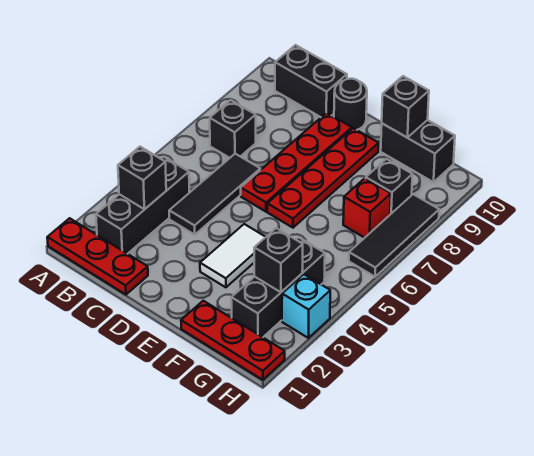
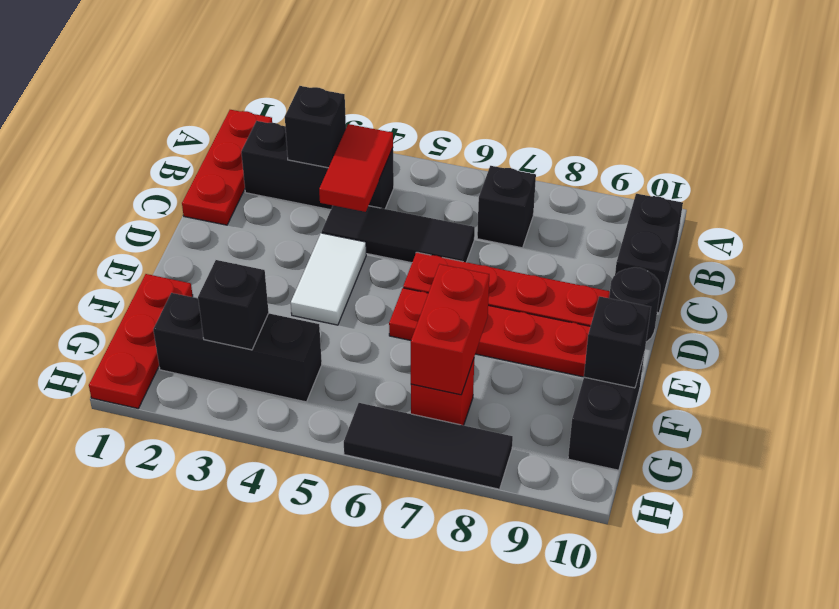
none -> red 1x2 tile [319,124,393,212]
white 1x2 tile [200,224,265,287] -> white 1x2 tile turned to [291,233,366,325]
none -> red 1x2 brick [411,264,489,395]
black 1x1 brick [366,159,413,214] -> none
cyan 1x1 brick [282,274,330,338] -> none

